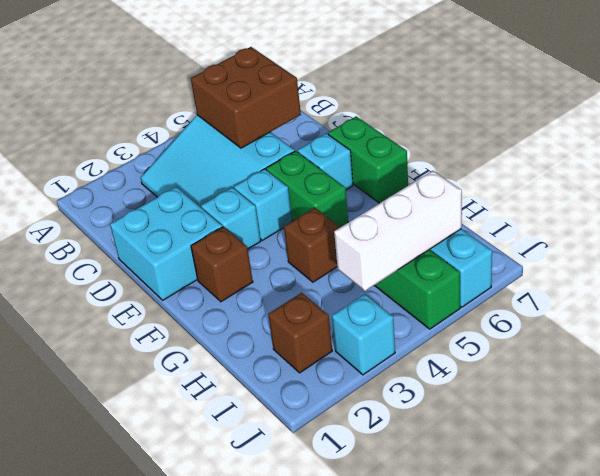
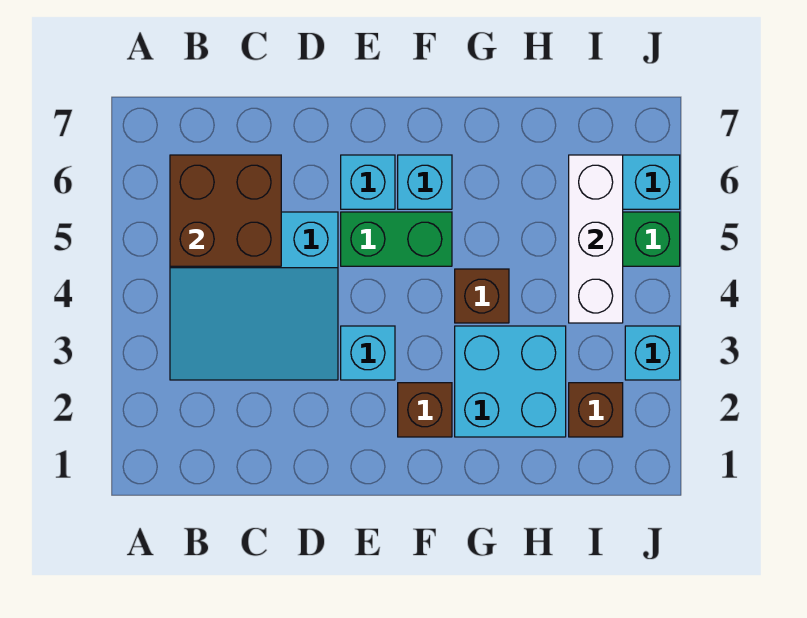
cyan 2x2 brick [110,187,222,300] -> cyan 2x2 brick moved to [455,326,566,437]
cyan 1x1 brick [234,169,292,240] -> cyan 1x1 brick moved to [398,155,452,209]
green 1x2 brick [328,116,408,203] -> none

